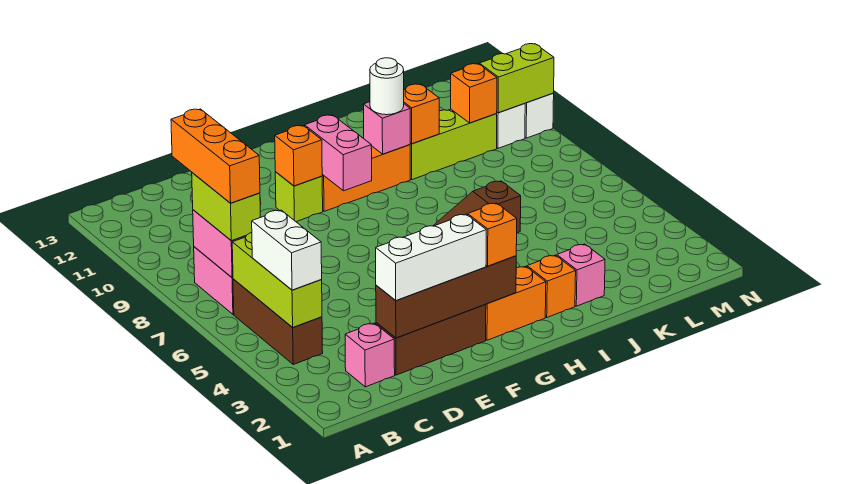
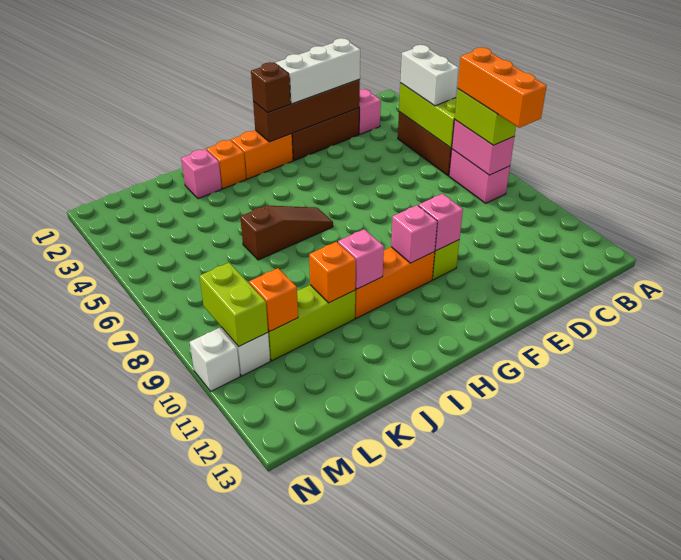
orange 1x1 brick [275,126,322,186] -> pink 1x1 brick [418,194,463,251]
orange 1x1 brick [468,203,517,266] -> brown 1x1 brick [251,62,291,113]
pink 1x2 brick [305,115,372,191] -> pink 1x1 brick [391,205,437,263]
white 1x1 round brick [370,58,404,115] -> none
lime 1x2 brick [479,44,554,113] -> lime 1x2 brick turned to [200,263,268,347]

